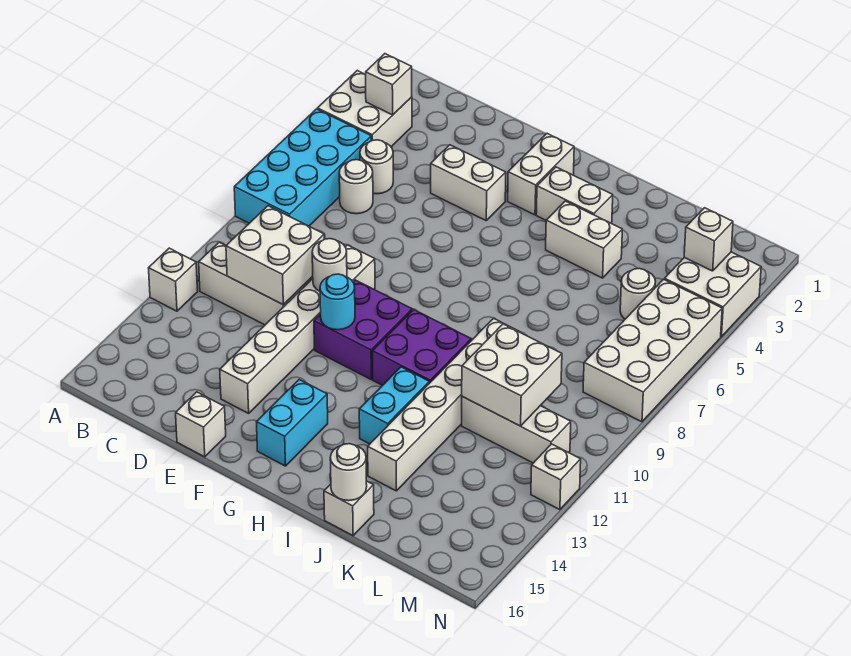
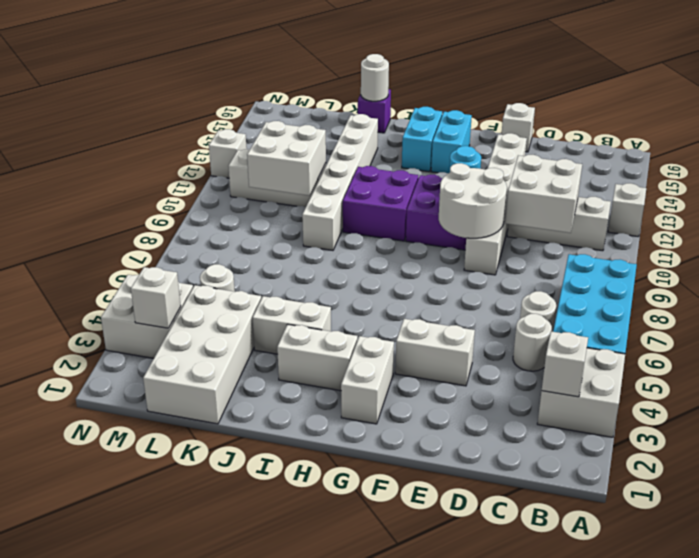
white 1x1 round brick [312,239,347,291] -> white 2x2 round brick [439,163,507,238]
cyan 1x2 brick [359,367,429,444] -> cyan 1x2 brick moved to [402,107,442,172]
white 1x1 brick [324,481,374,536] -> purple 1x1 brick [358,89,391,133]
white 2x4 brick [583,279,722,422] -> white 2x4 brick moved to [143,285,261,424]

